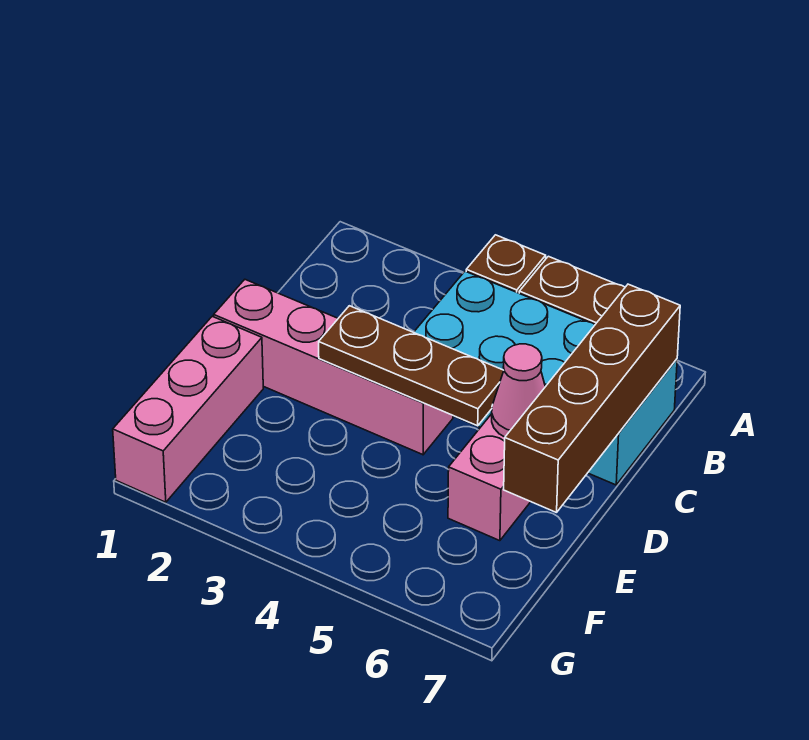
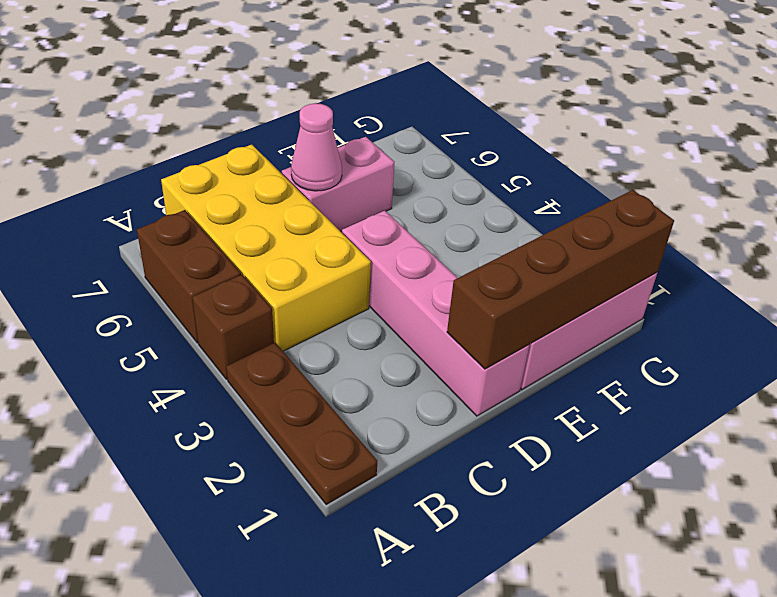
cyan 2x4 brick [414,271,677,485] -> yellow 2x4 brick [161,145,371,351]
brown 1x4 brick [504,284,680,513] -> brown 1x4 brick moved to [447,190,674,369]
brown 1x3 plate [319,306,504,426] -> brown 1x3 plate moved to [226,343,377,504]

